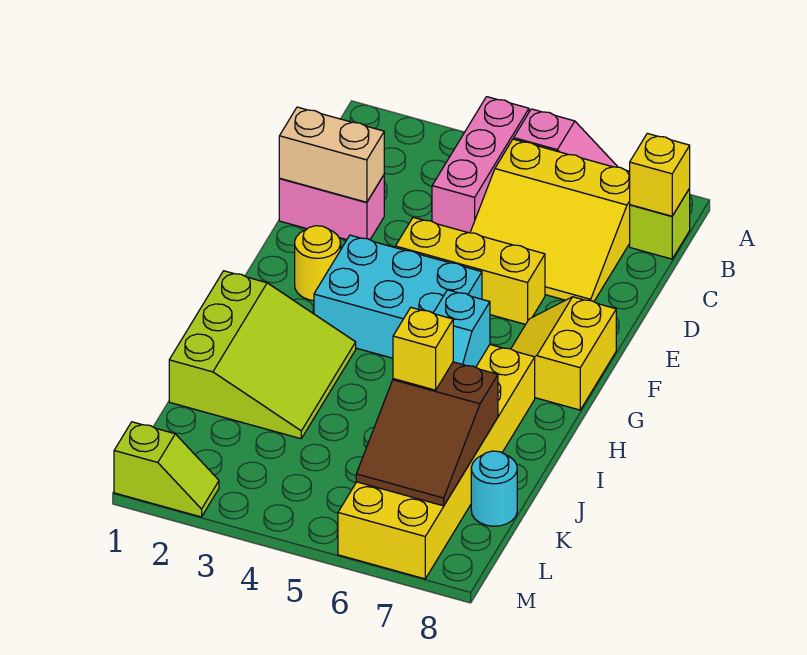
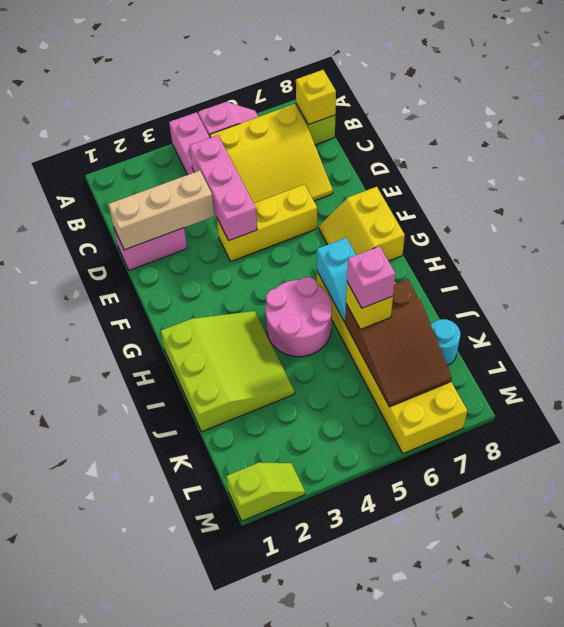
none -> pink 1x3 brick [189,135,257,241]
tan 1x2 brick [279,107,384,202] -> tan 1x3 brick [108,171,214,250]
yellow 1x1 round brick [295,226,341,301] -> none
cyan 2x3 brick [314,235,482,358] -> none
none -> pink 2x2 round brick [266,277,332,357]
none -> pink 1x1 brick [347,246,395,308]

